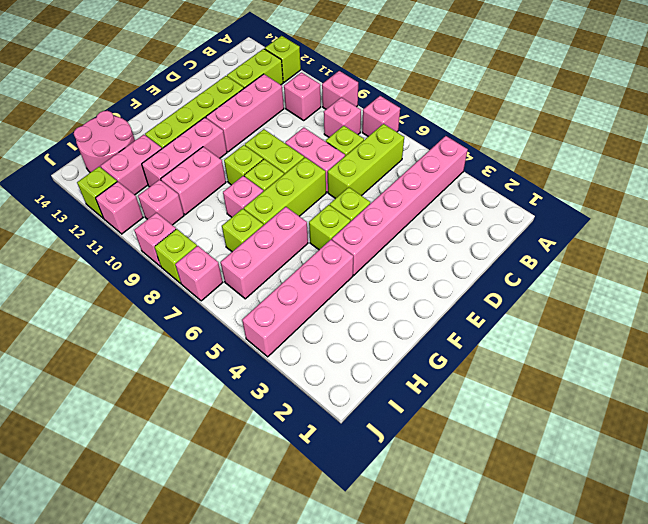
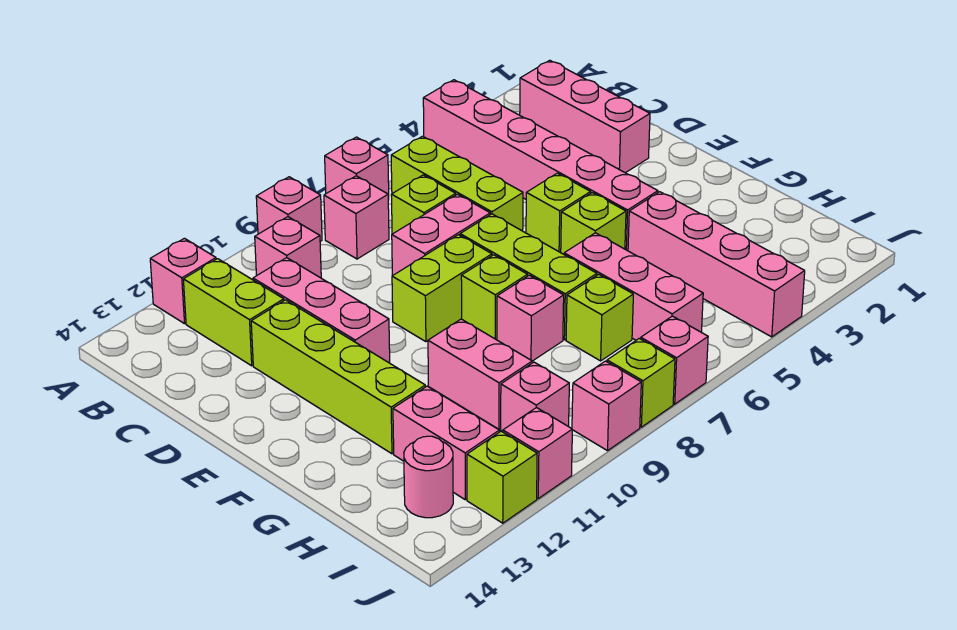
lime 1x1 brick [265,36,301,82] -> pink 1x1 brick [150,238,216,324]
lime 1x1 brick [224,145,263,185] -> none
pink 1x3 brick [142,117,227,187] -> pink 1x3 brick moved to [520,60,650,173]
pink 2x2 round brick [74,111,135,172] -> pink 1x1 round brick [404,436,453,518]

